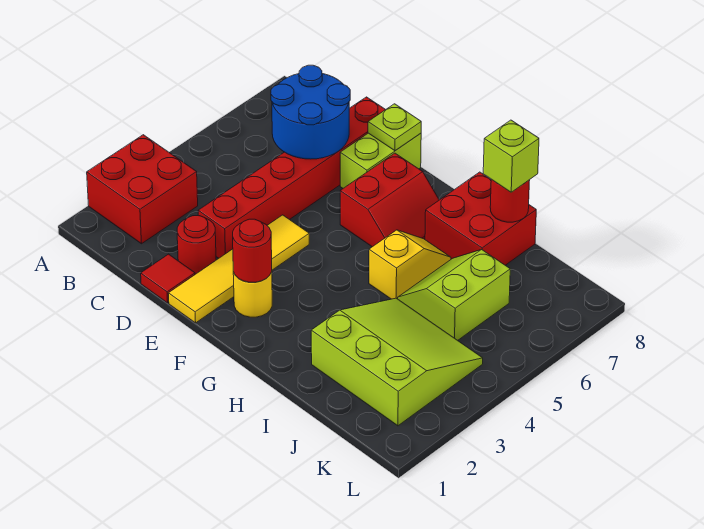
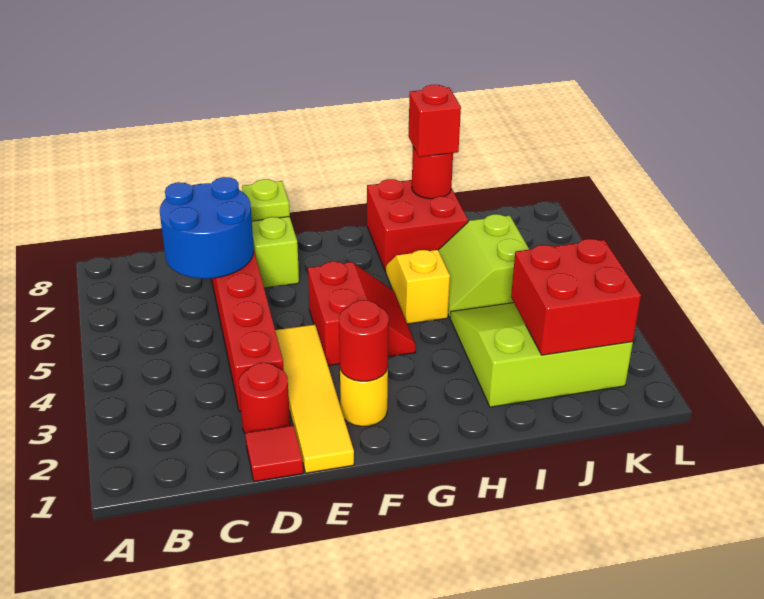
red 2x2 brick [87,135,198,244] -> red 2x2 brick moved to [511,239,641,355]
red 2x2 slope [340,153,439,247] -> red 2x2 slope moved to [308,262,416,366]
lime 1x1 brick [483,120,539,192] -> red 1x1 brick [408,85,461,157]

